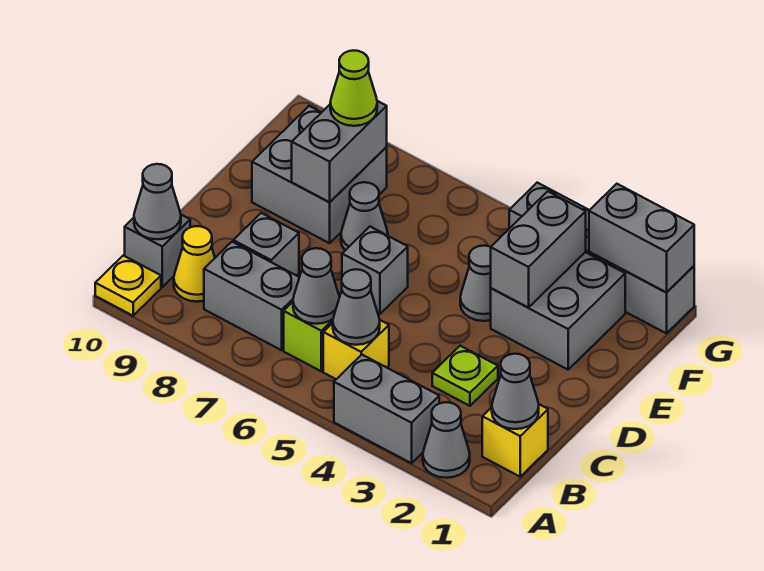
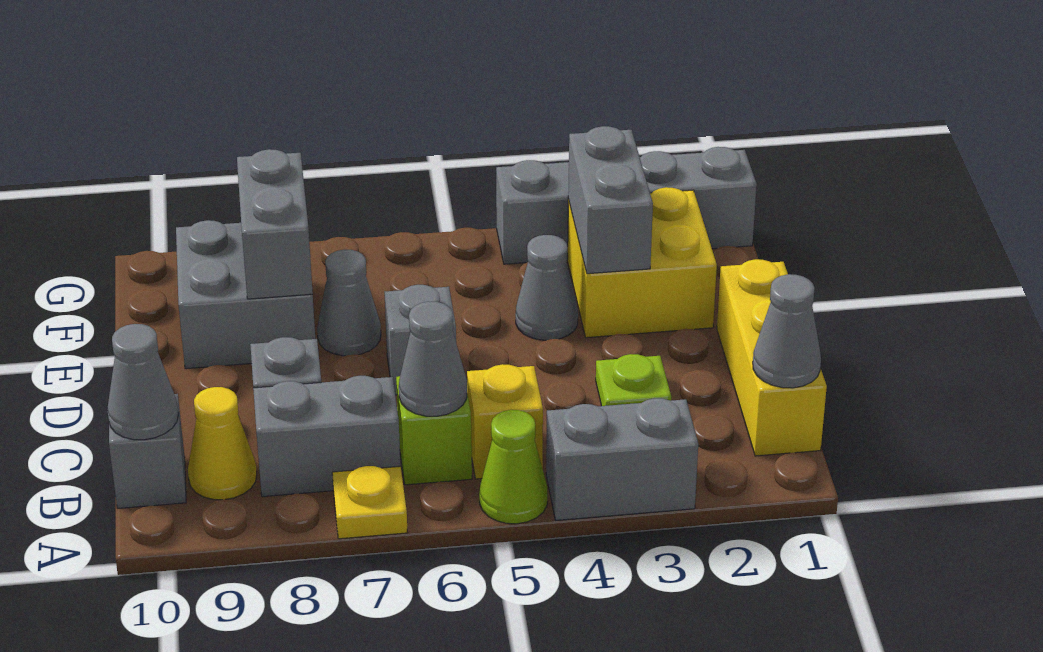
grey 1x1 cone [423,402,470,478] -> none
yellow 1x1 plate [95,256,161,316] -> yellow 1x1 plate moved to [332,466,408,539]
yellow 1x1 brick [482,404,548,477] -> yellow 1x3 brick [717,259,827,456]
grey 1x1 cone [333,269,380,345] -> none
grey 2x2 brick [491,252,625,370] -> yellow 2x2 brick [567,187,717,338]
lime 1x1 cone [330,51,377,126] -> lime 1x1 cone moved to [479,410,547,524]
grey 1x2 brick [589,184,694,293] -> none

